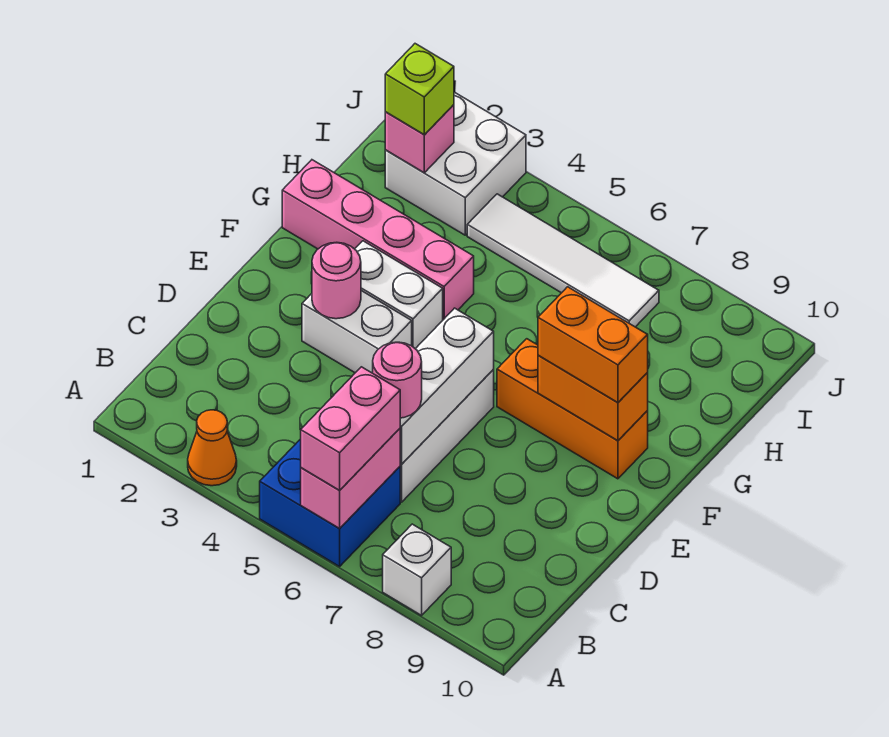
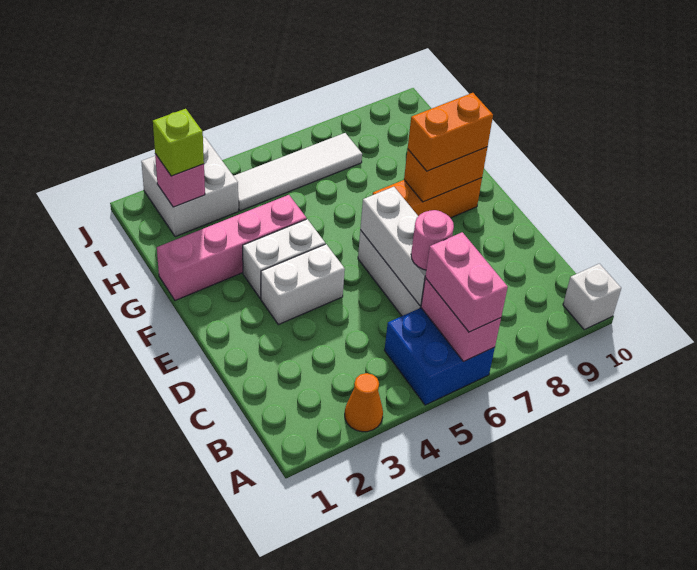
white 1x1 brick [383,524,451,615] -> white 1x1 brick moved to [563,264,621,330]
pink 1x1 round brick [312,242,361,319] -> none

